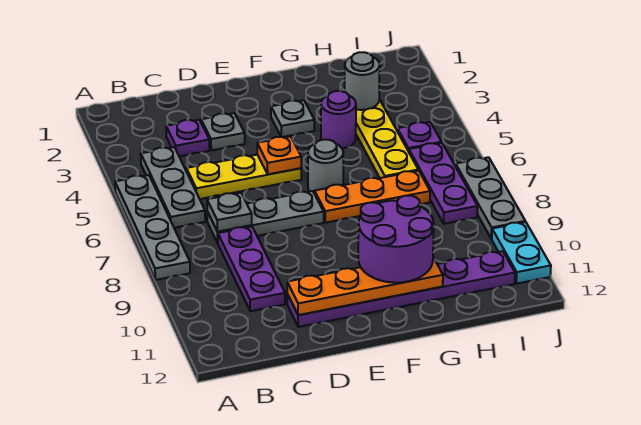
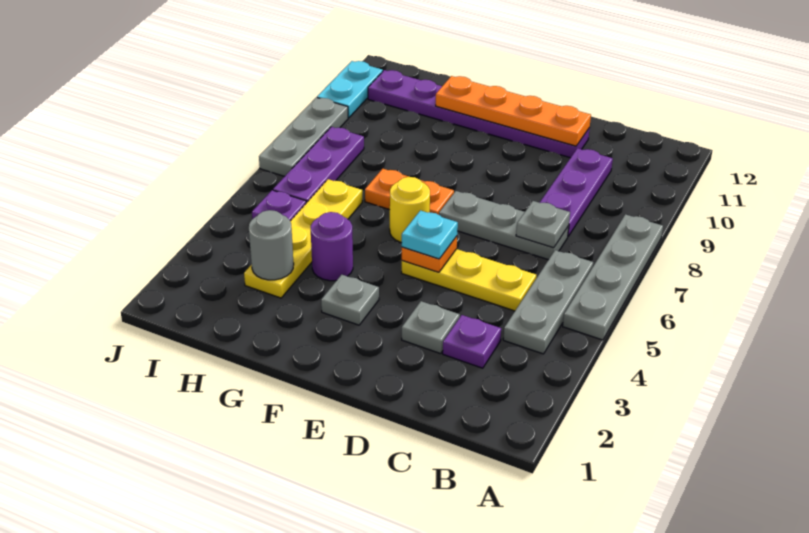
none -> cyan 1x1 plate [402,210,458,259]
grey 1x1 round brick [308,140,343,194] -> yellow 1x1 round brick [390,177,430,243]
orange 1x3 plate [315,171,430,223] -> orange 1x2 plate [365,169,454,215]
purple 2x2 round brick [358,195,434,283] -> none

